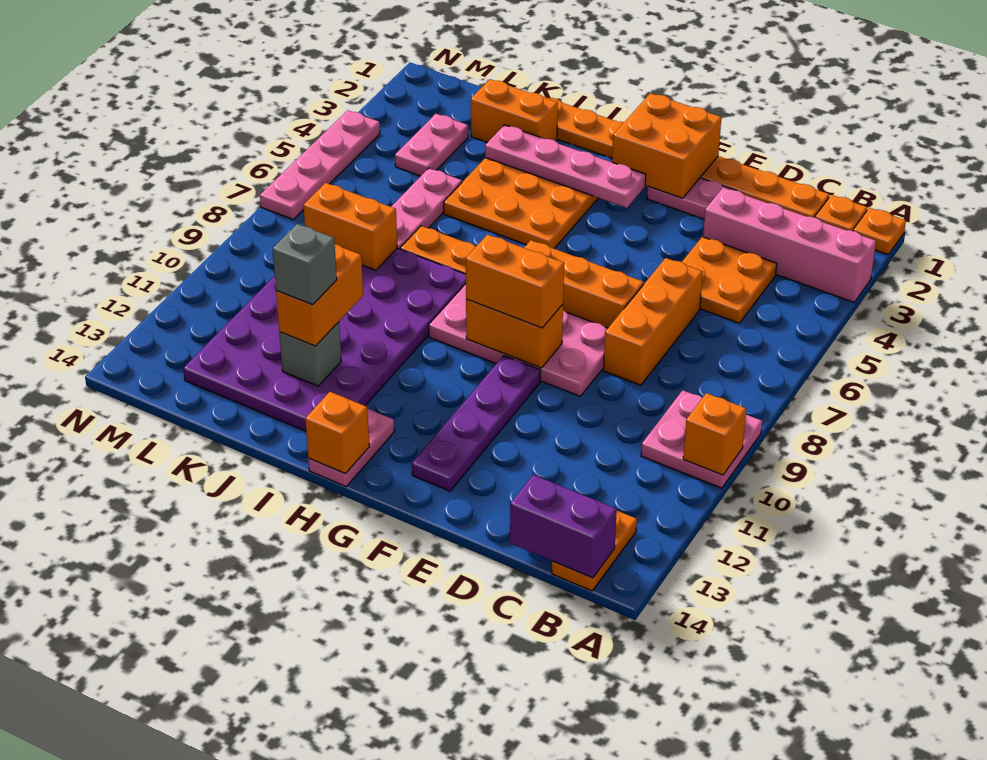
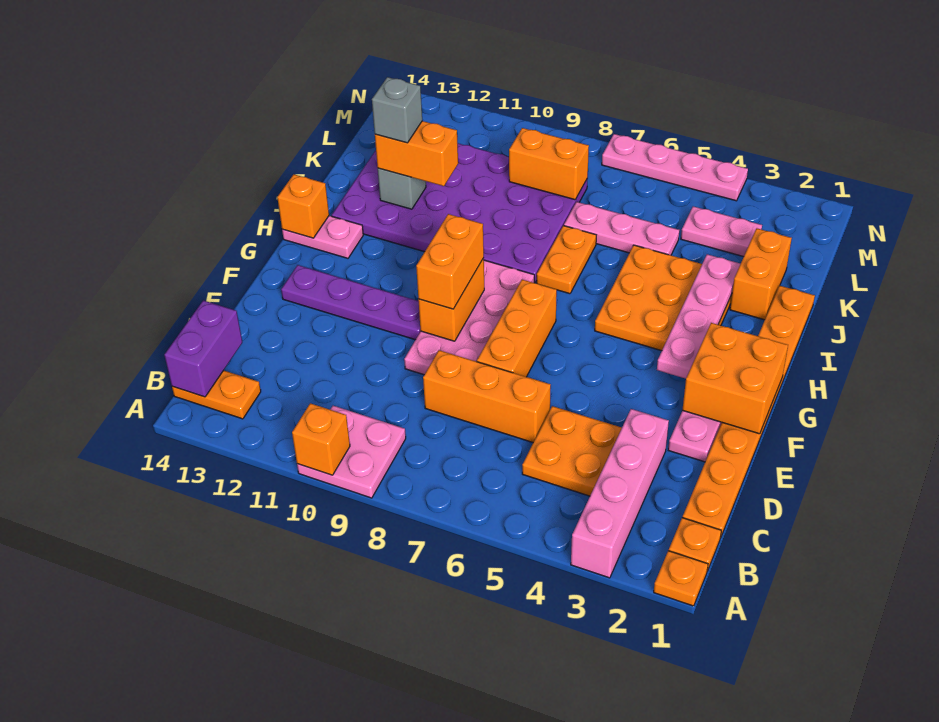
orange 1x2 brick [303,183,397,270] -> orange 1x2 brick turned to [509,128,589,200]

